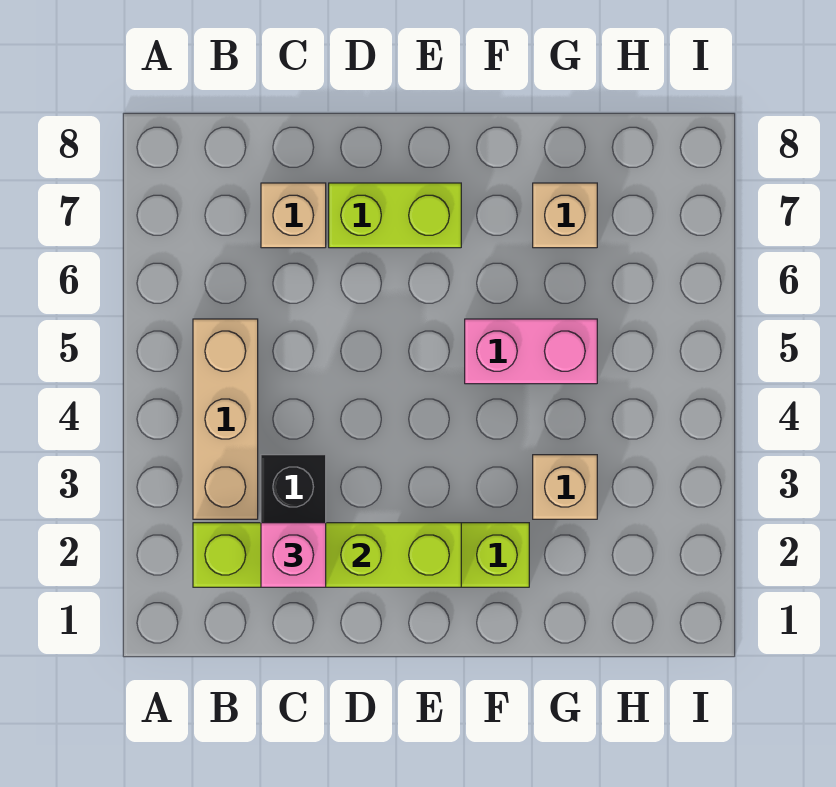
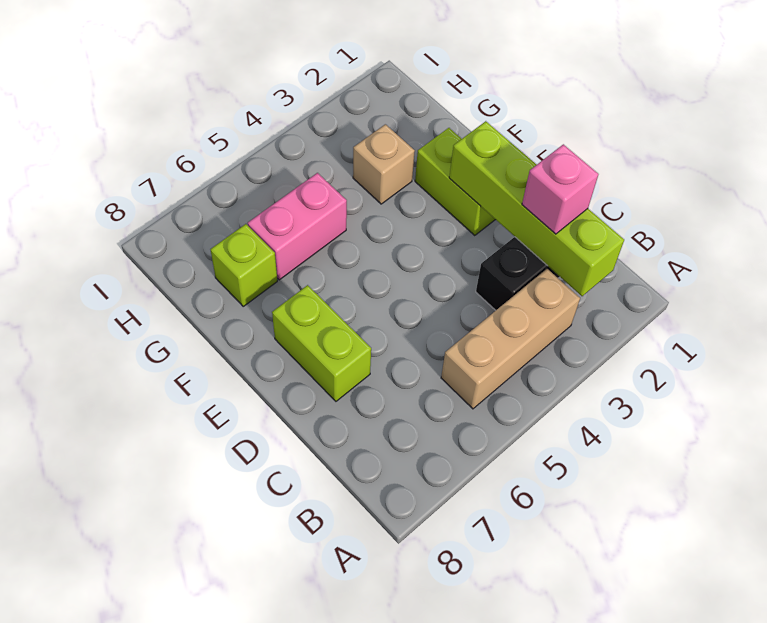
tan 1x1 brick [261,183,326,248] -> none
pink 1x2 brick [465,319,597,384] -> pink 1x2 brick turned to [248,173,347,280]
tan 1x1 brick [533,183,597,248] -> lime 1x1 brick [211,224,277,306]

